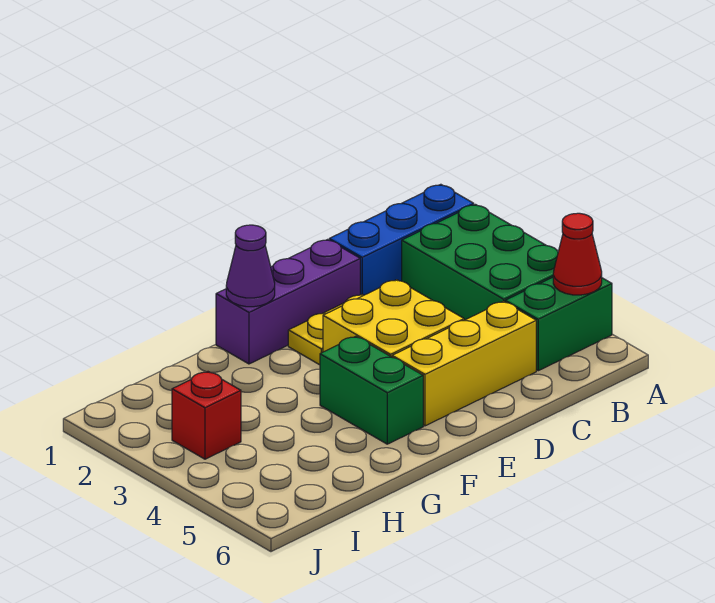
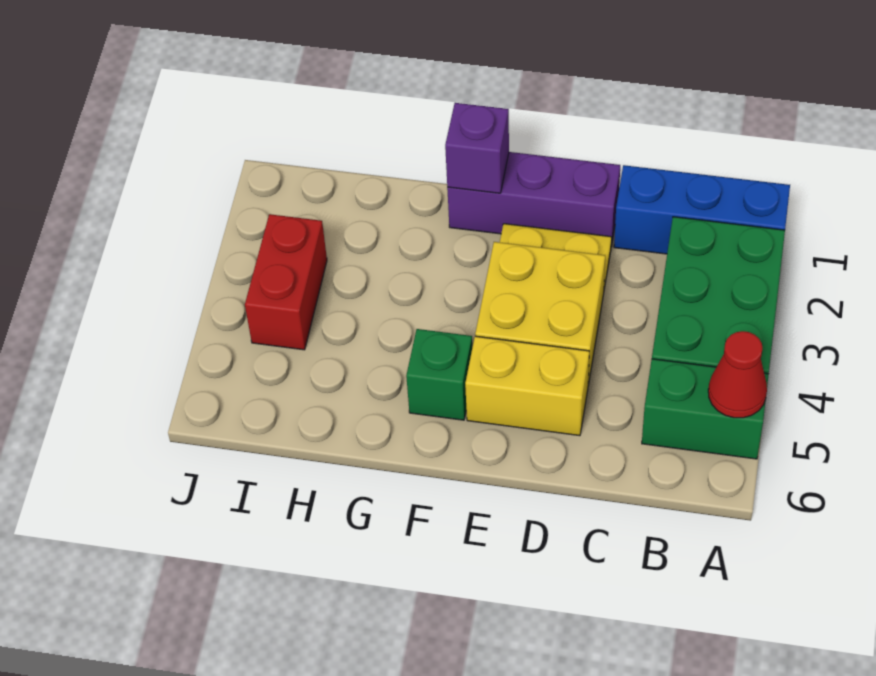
yellow 1x3 brick [392,301,536,426] -> yellow 1x2 brick [465,336,589,436]
purple 1x1 cone [226,225,275,307] -> purple 1x1 brick [445,103,509,193]
green 1x2 brick [320,336,423,444] -> green 1x1 brick [406,329,472,420]
red 1x1 brick [172,372,241,459] -> red 1x2 brick [245,214,327,350]

